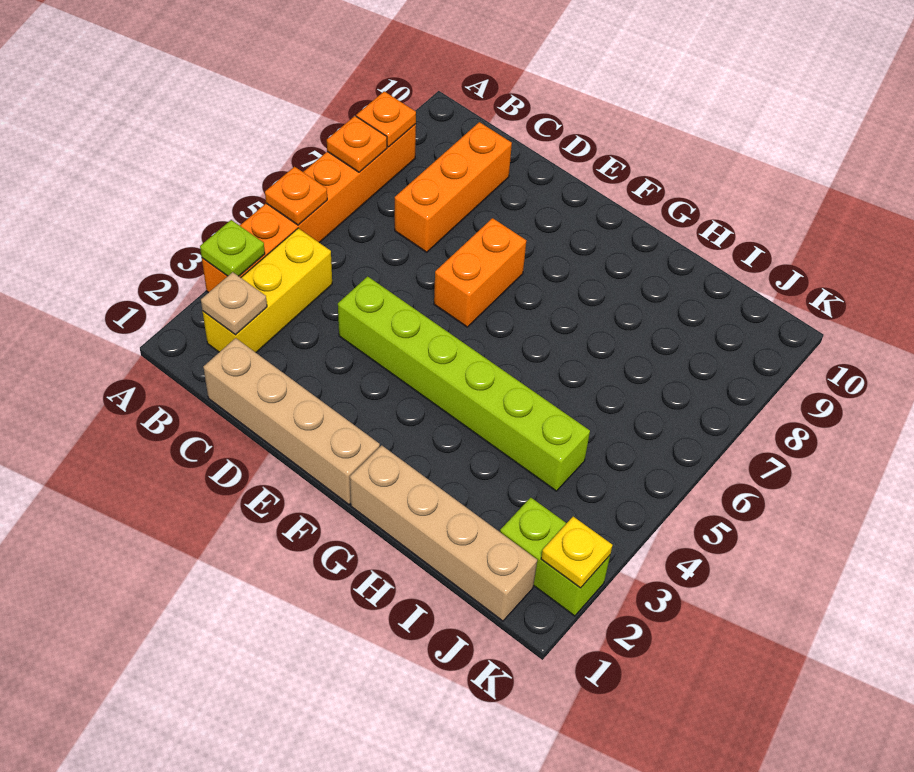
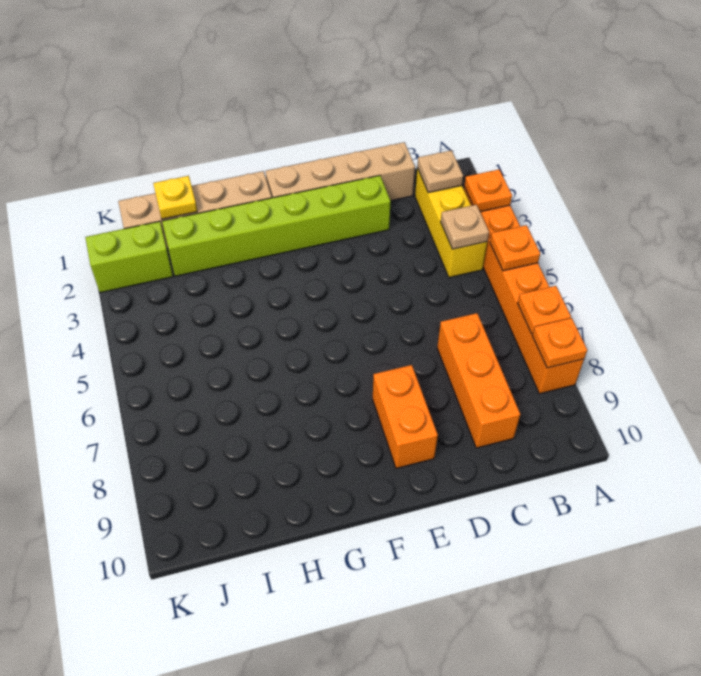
lime 1x1 plate [200,220,265,276] -> orange 1x1 plate [464,169,512,212]
none -> tan 1x1 plate [441,205,489,249]
lime 1x6 brick [338,276,590,491] -> lime 1x6 brick moved to [162,175,391,276]
orange 1x2 brick [434,218,526,327] -> orange 1x2 brick moved to [373,365,438,468]
yellow 1x1 plate [541,517,613,588] -> yellow 1x1 plate moved to [153,176,197,219]

